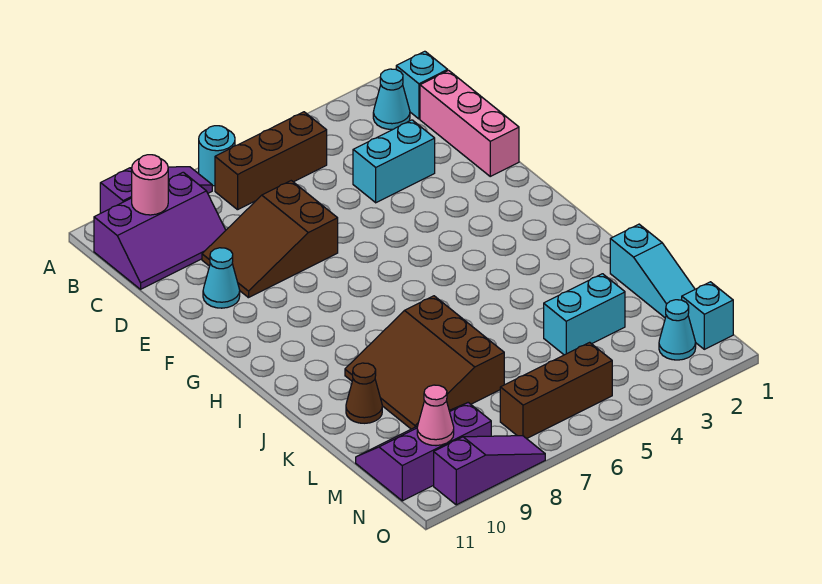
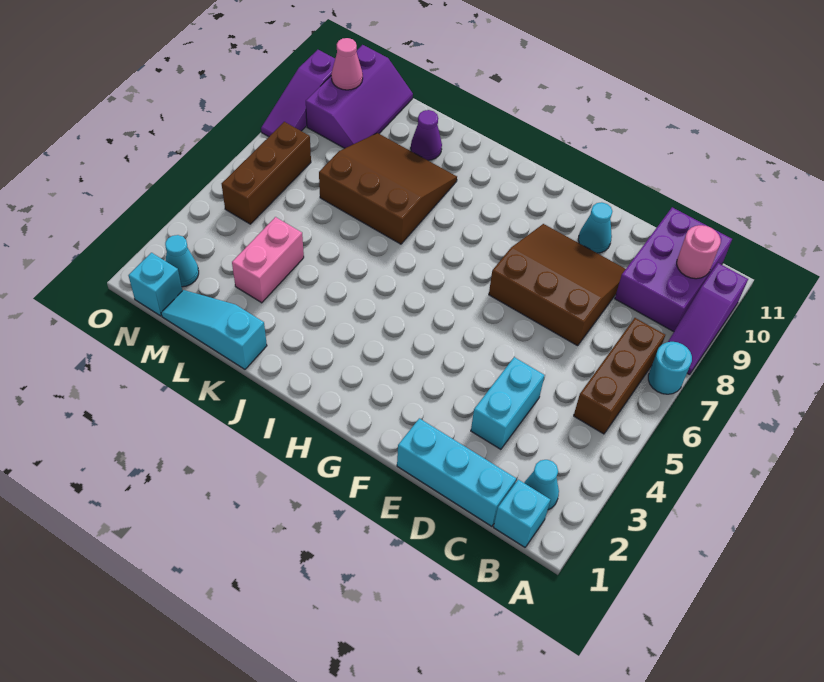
purple 2x3 slope [94,172,226,289] -> purple 2x3 brick [615,207,732,332]
pink 1x3 brick [420,70,519,176] -> cyan 1x3 brick [397,418,516,526]
brown 2x3 slope [202,181,338,298] -> brown 3x3 slope [489,224,626,346]
brown 1x1 cone [346,363,382,423] -> purple 1x1 cone [411,110,442,160]
cyan 1x2 brick [544,274,625,355] -> pink 1x2 brick [232,217,304,303]

